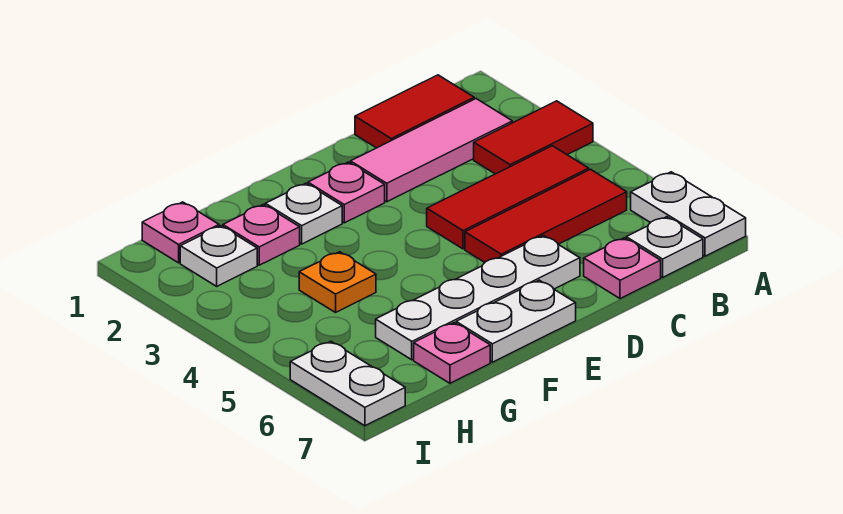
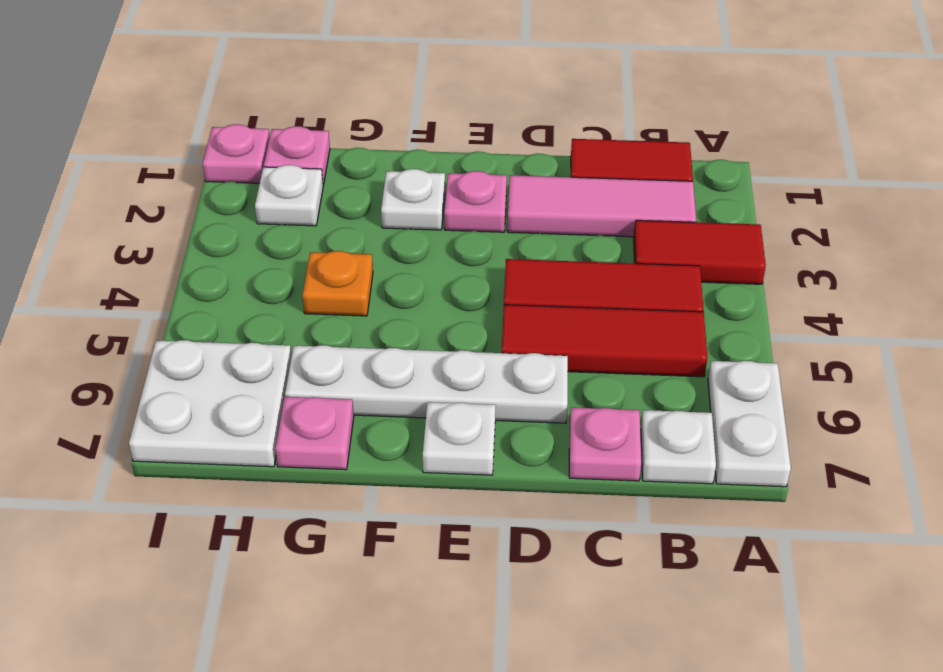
white 1x2 plate [456,280,576,362] -> white 1x1 plate [423,402,496,475]
pink 1x1 plate [223,204,300,265] -> pink 1x1 plate moved to [203,124,270,183]
white 1x2 plate [290,341,405,426] -> white 2x2 plate [129,340,291,467]

